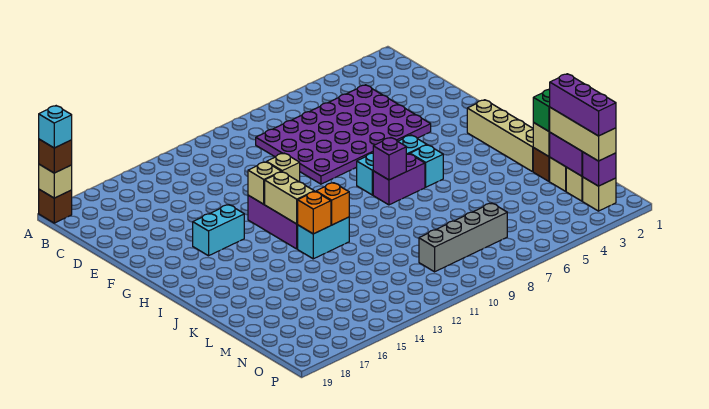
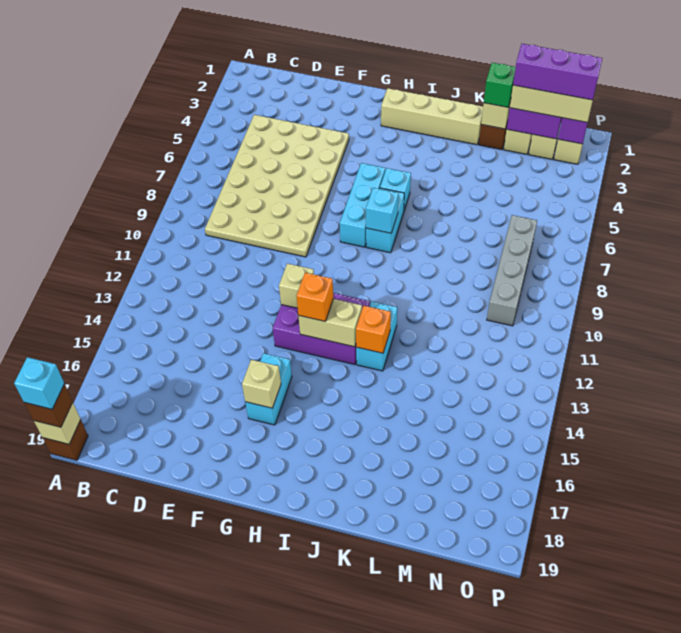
purple 4x6 plate [256,85,431,184] -> tan 4x6 plate [205,115,349,257]
tan 1x1 brick [248,162,281,204] -> tan 1x1 brick moved to [242,360,281,408]
purple 1x2 brick [373,154,425,205] -> cyan 1x2 brick [366,188,404,253]
purple 1x1 brick [373,138,406,180] -> cyan 1x1 brick [366,188,398,233]
orange 1x1 brick [316,183,349,225] -> orange 1x1 brick moved to [297,273,333,321]

